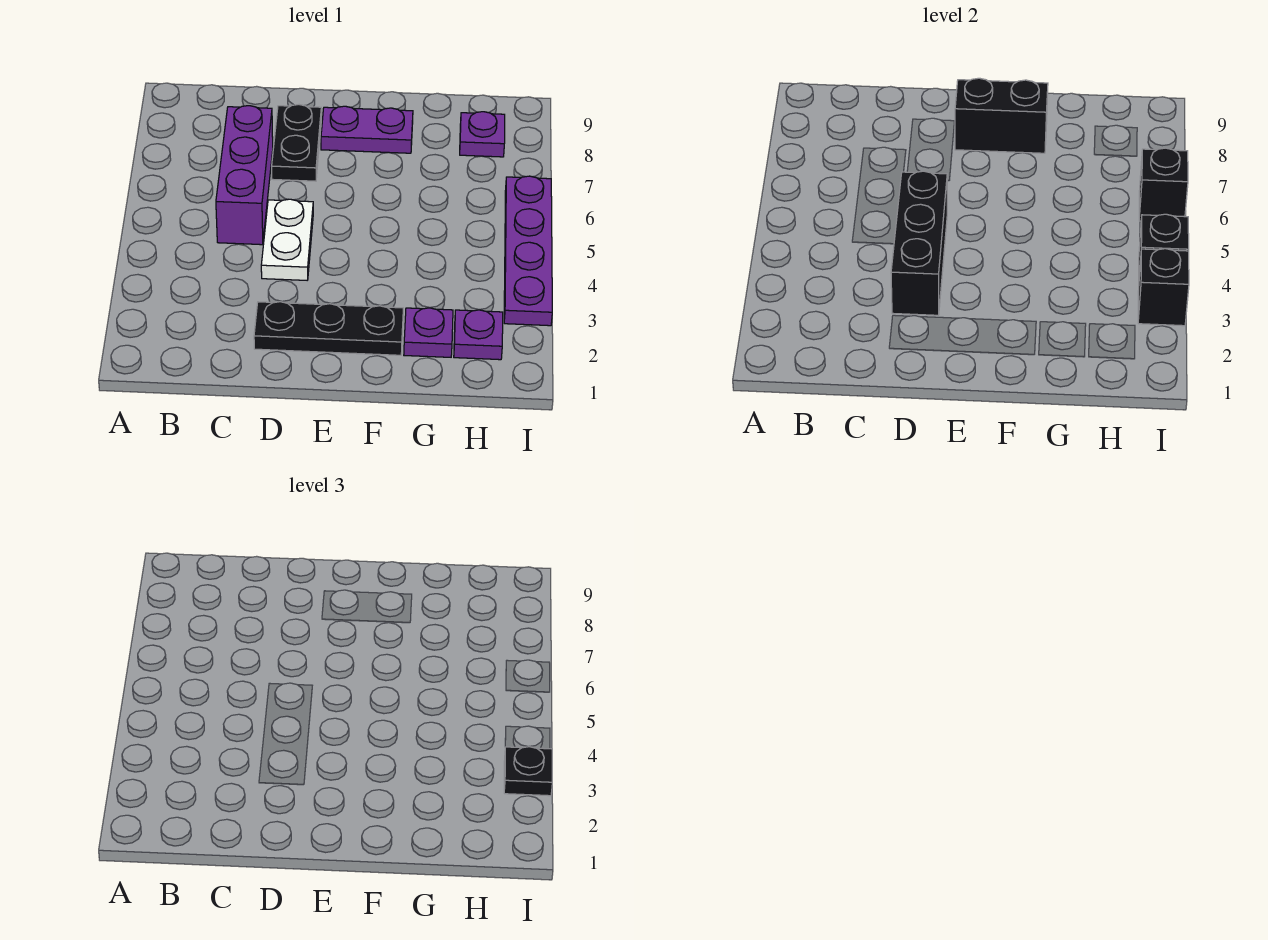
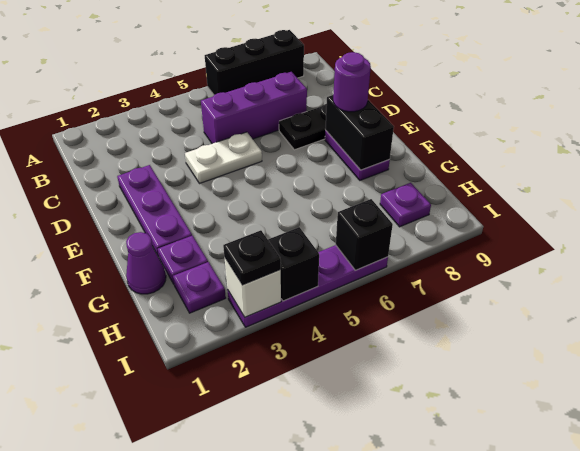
black 1x3 plate [254,302,403,355] -> purple 1x3 plate [117,165,192,257]
black 1x3 brick [891,171,948,315] -> black 1x3 brick moved to [205,30,304,95]
none -> purple 1x1 round brick [333,52,371,112]
none -> purple 1x1 cone [126,232,166,294]
black 1x1 brick [1138,249,1189,326] -> white 1x1 brick [224,257,281,317]

